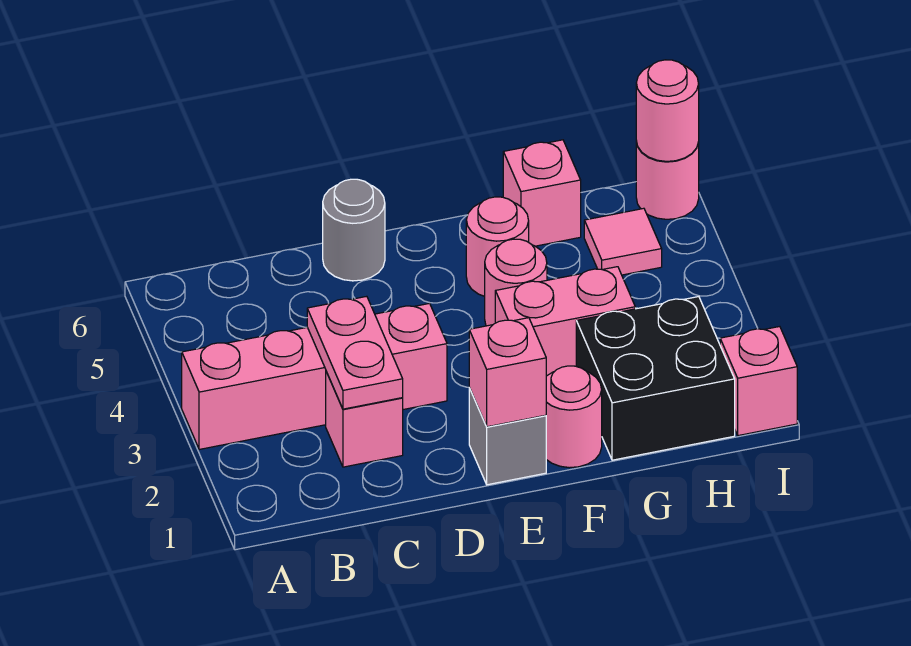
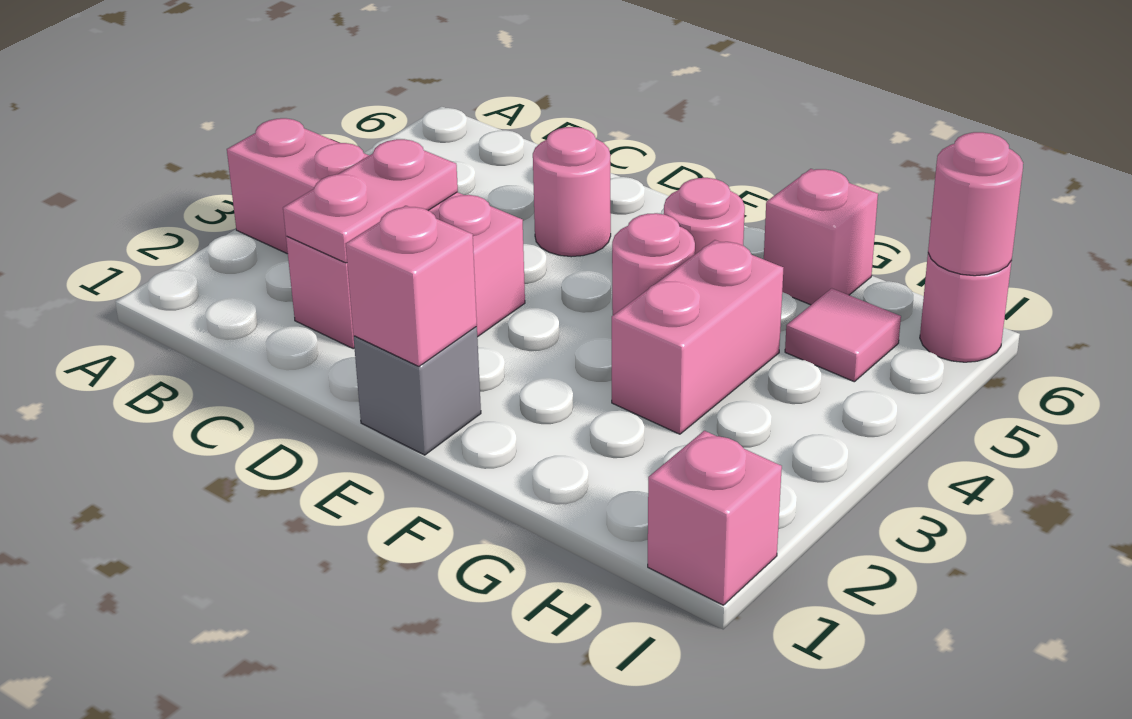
grey 1x1 round brick [323,179,385,281] -> none
pink 1x1 round brick [546,366,602,468] -> pink 1x1 round brick moved to [533,127,611,257]
pink 1x2 brick [495,267,635,376] -> pink 1x2 brick turned to [612,240,783,434]
black 2x2 brick [576,297,735,460] -> none

